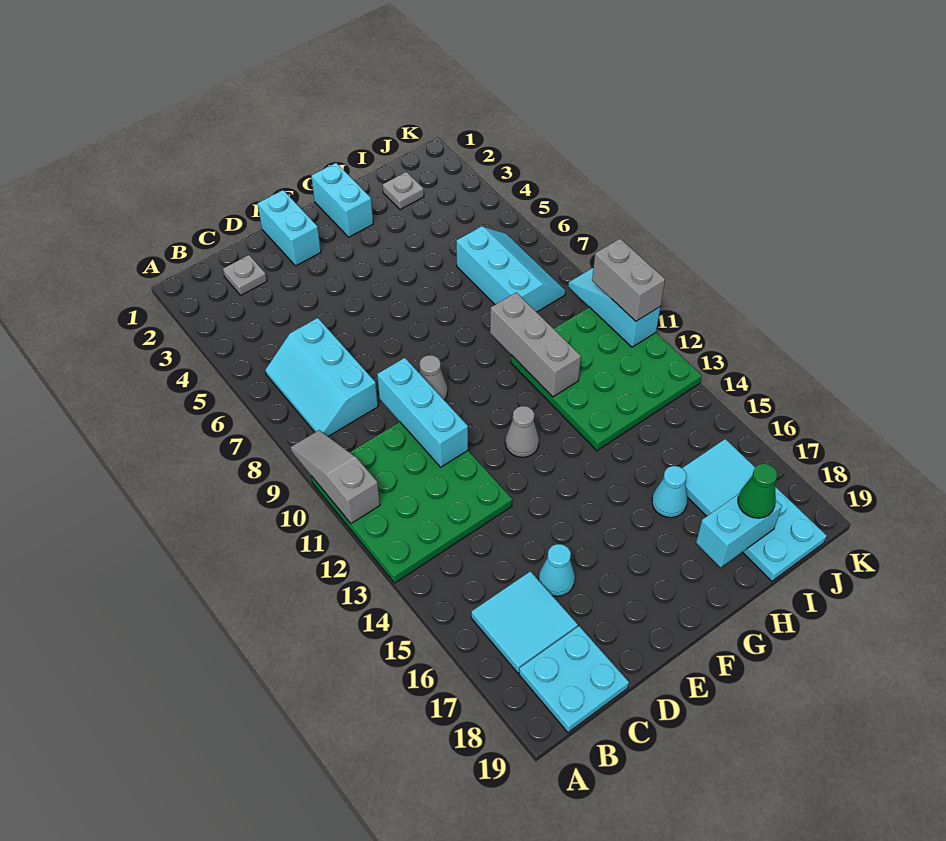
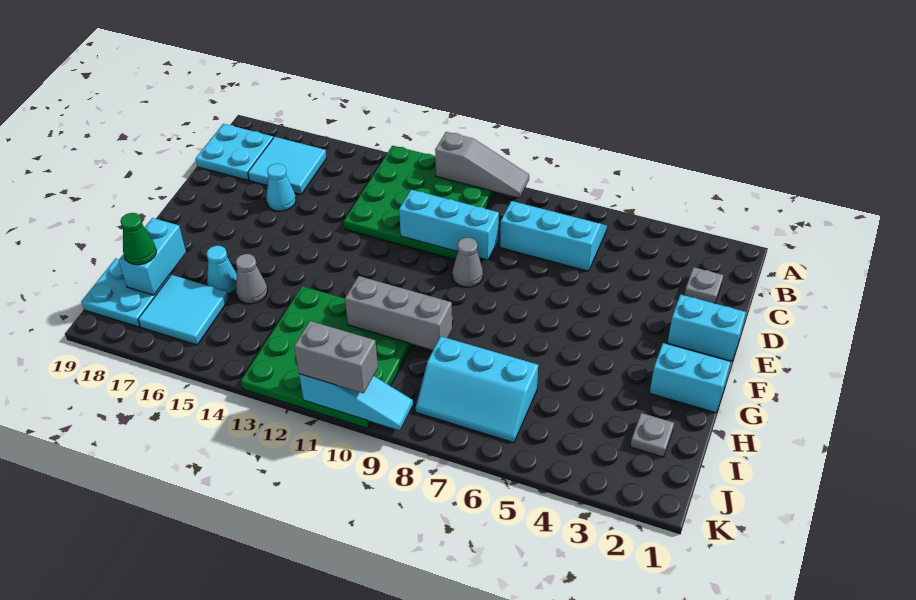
grey 1x1 cone [505,406,539,457] -> grey 1x1 cone moved to [236,254,267,304]

